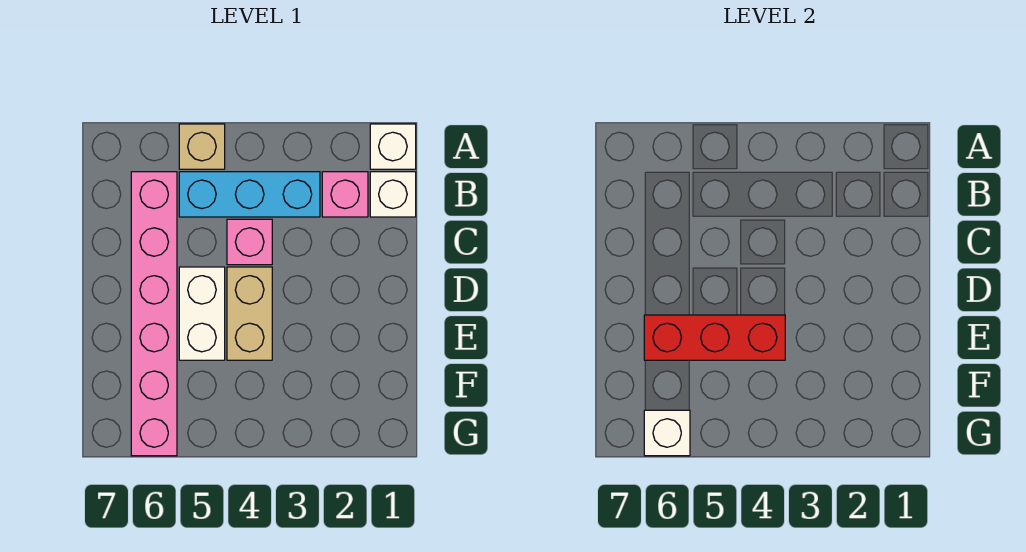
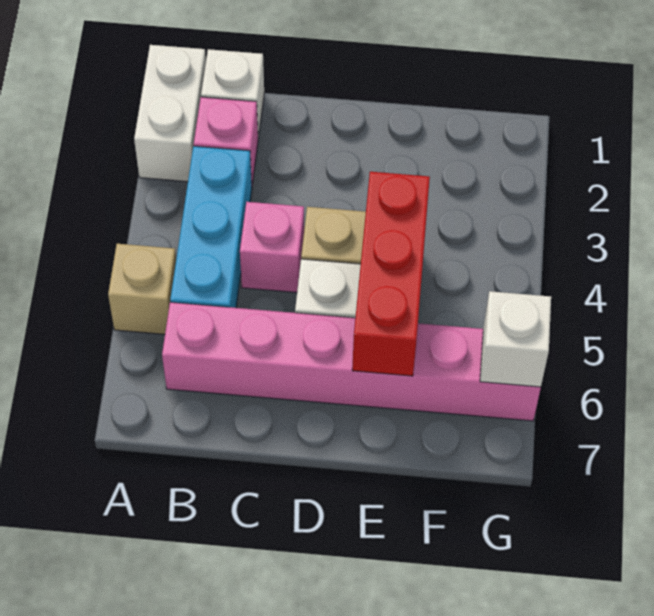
white 1x1 brick [370,124,416,169] -> white 1x2 brick [134,45,206,182]

